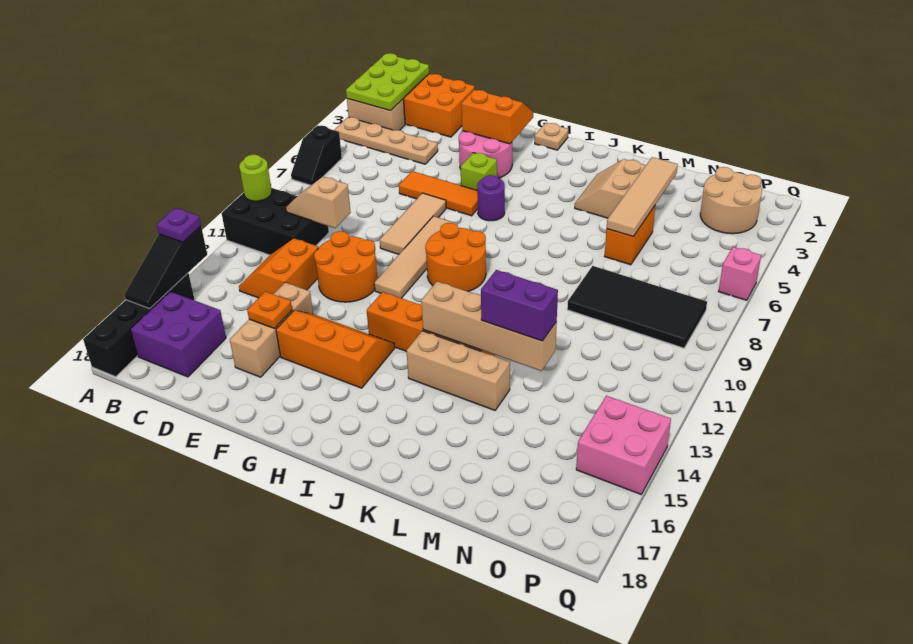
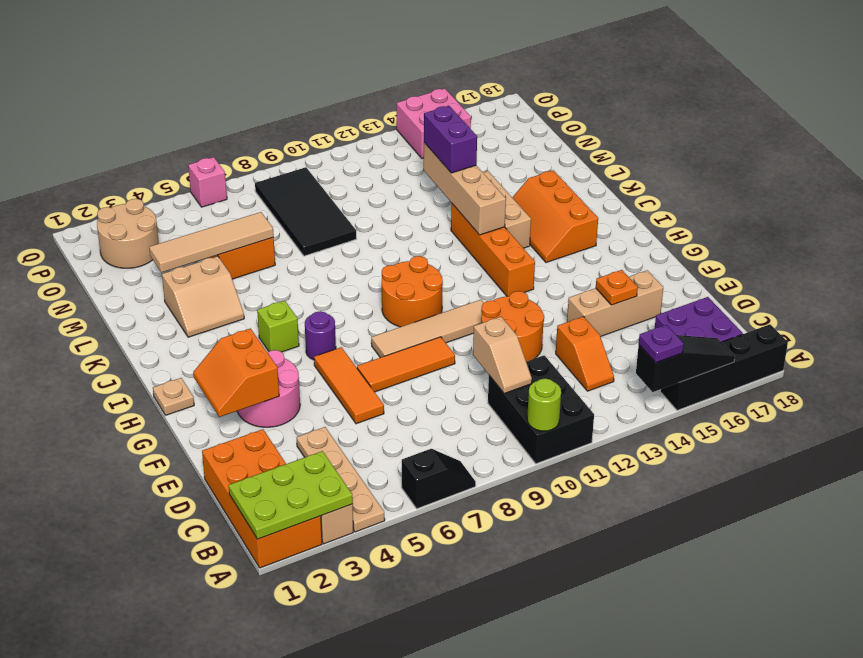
orange 2x2 slope [239,238,318,298] -> orange 1x2 slope [556,317,614,391]
tan 1x3 tile [380,193,446,254] -> orange 1x3 tile [357,337,455,392]
orange 2x3 slope [276,310,395,388] -> orange 2x3 slope moved to [512,170,598,263]
lime 1x1 brick [461,153,497,190] -> lime 1x1 brick moved to [257,301,299,352]

